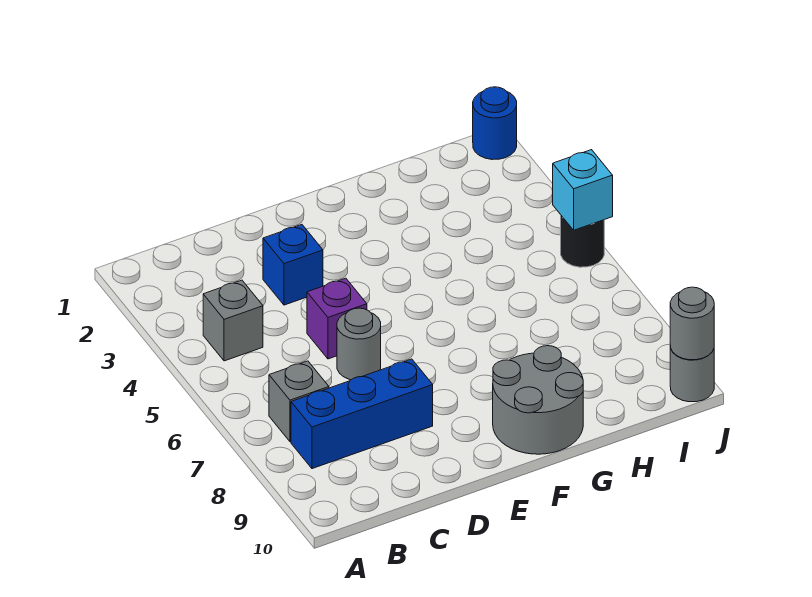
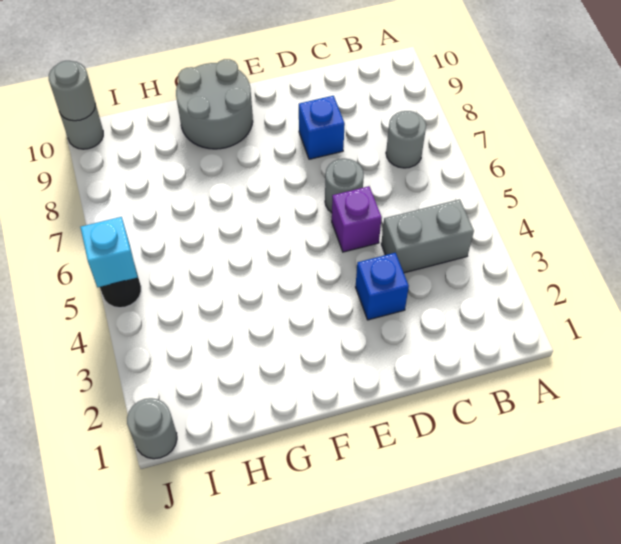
grey 1x1 brick [203,280,263,361] -> grey 1x2 brick [381,199,474,273]
grey 1x1 brick [269,361,329,442] -> grey 1x1 round brick [386,111,426,168]
blue 1x3 brick [291,359,433,469] -> blue 1x1 brick [299,96,345,159]
blue 1x1 round brick [473,87,517,160] -> grey 1x1 round brick [127,398,177,459]

